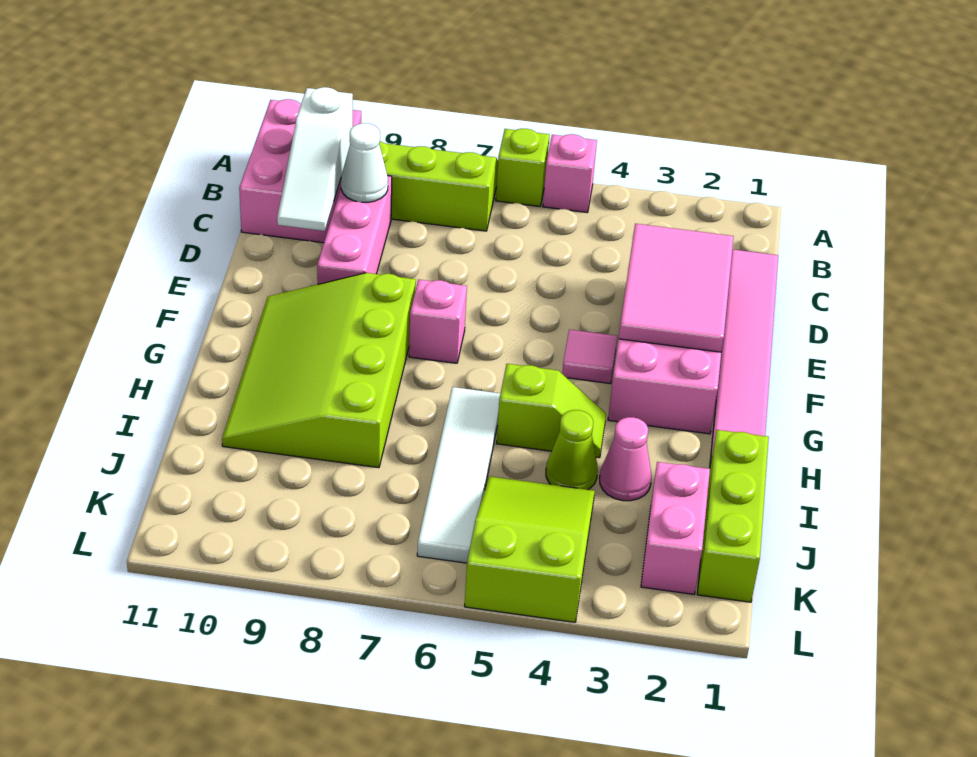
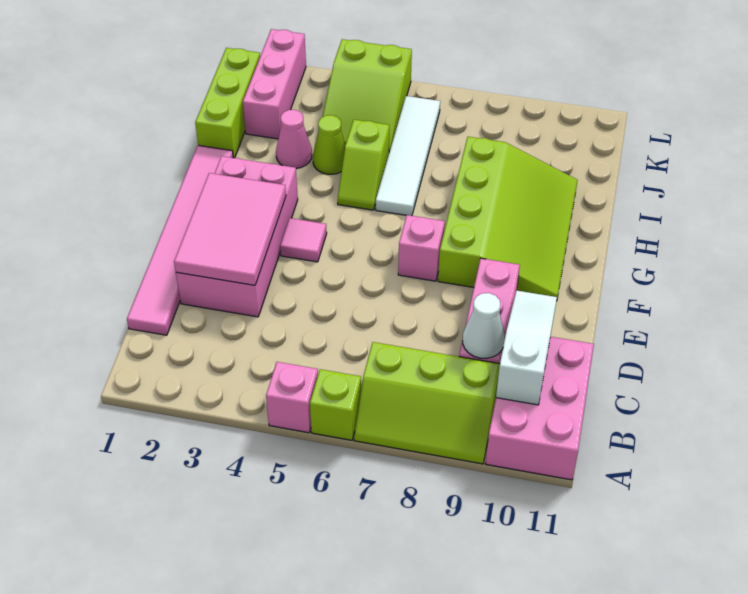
lime 1x2 slope [496,364,606,458] -> lime 1x2 slope turned to [338,120,389,210]
pink 1x2 brick [641,462,710,594] -> pink 1x3 brick [243,29,306,139]

